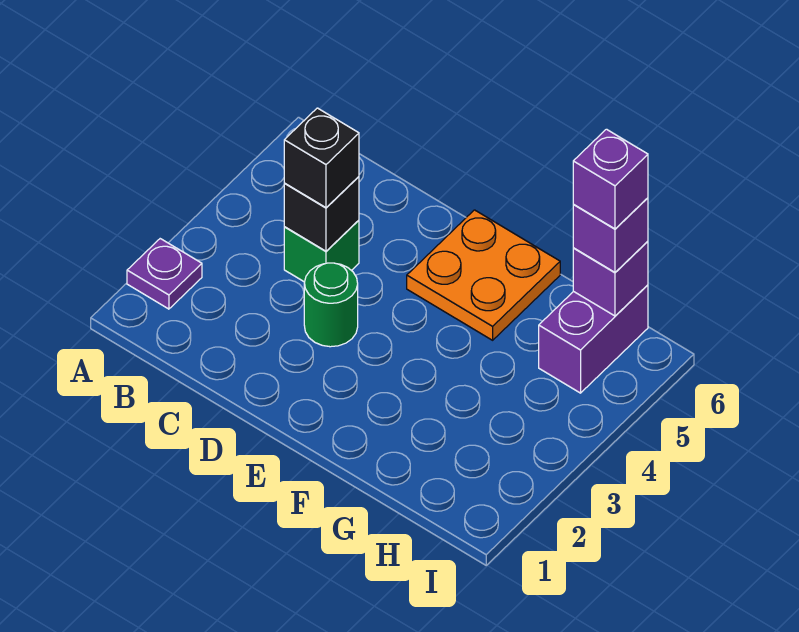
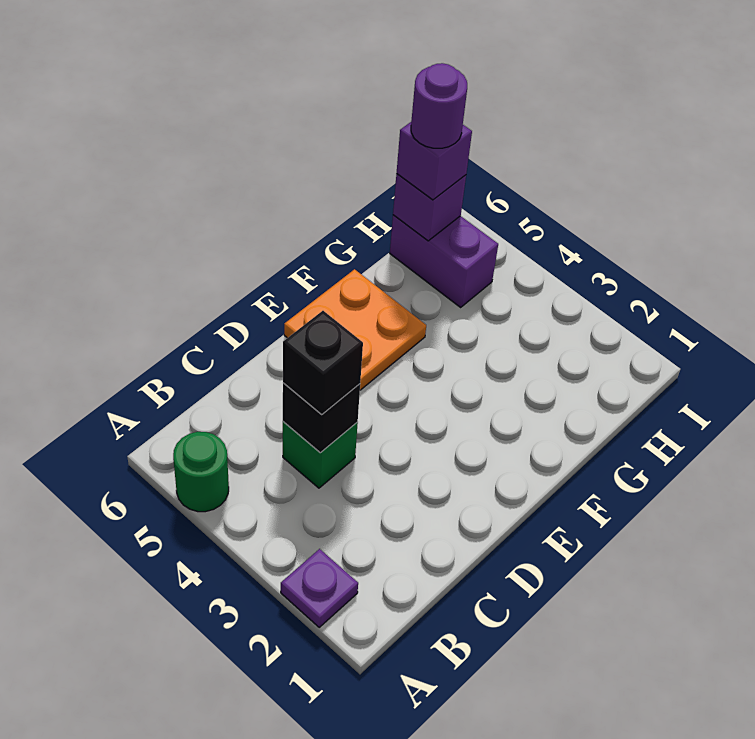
green 1x1 round brick [304,263,358,347] -> green 1x1 round brick moved to [173,432,229,512]
purple 1x1 brick [573,129,648,229] -> purple 1x1 round brick [411,63,467,148]

